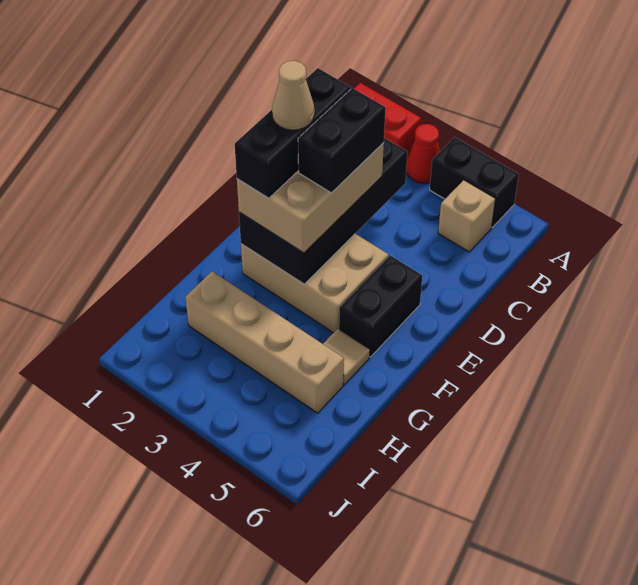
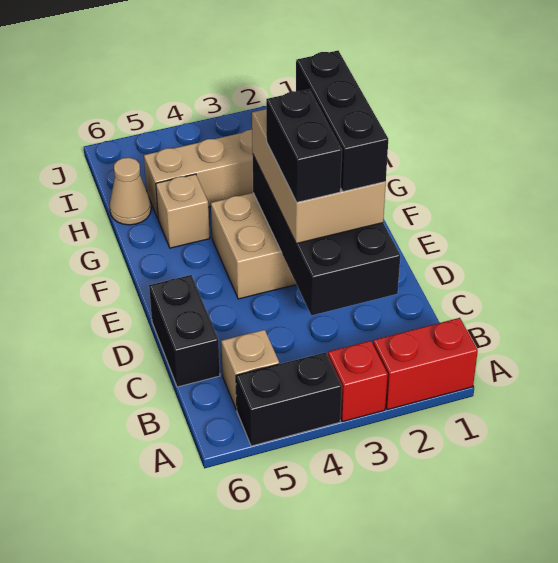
red 1x1 cone [406,124,440,183] -> red 1x1 brick [328,341,388,422]
tan 1x1 cone [272,61,315,130] -> tan 1x1 cone moved to [110,158,151,225]
black 1x2 brick [339,255,422,357] -> black 1x2 brick moved to [149,275,220,387]
tan 1x1 tile [323,329,370,385] -> tan 1x1 brick [156,174,210,248]

